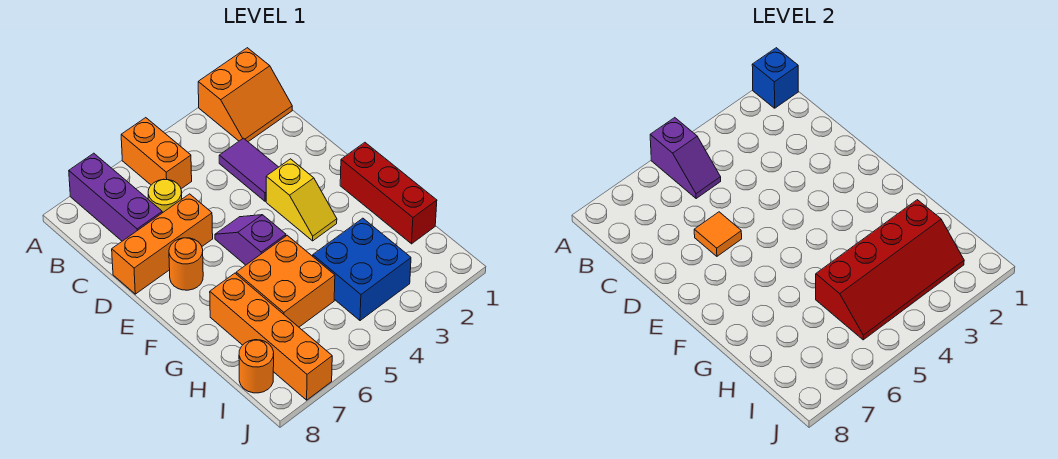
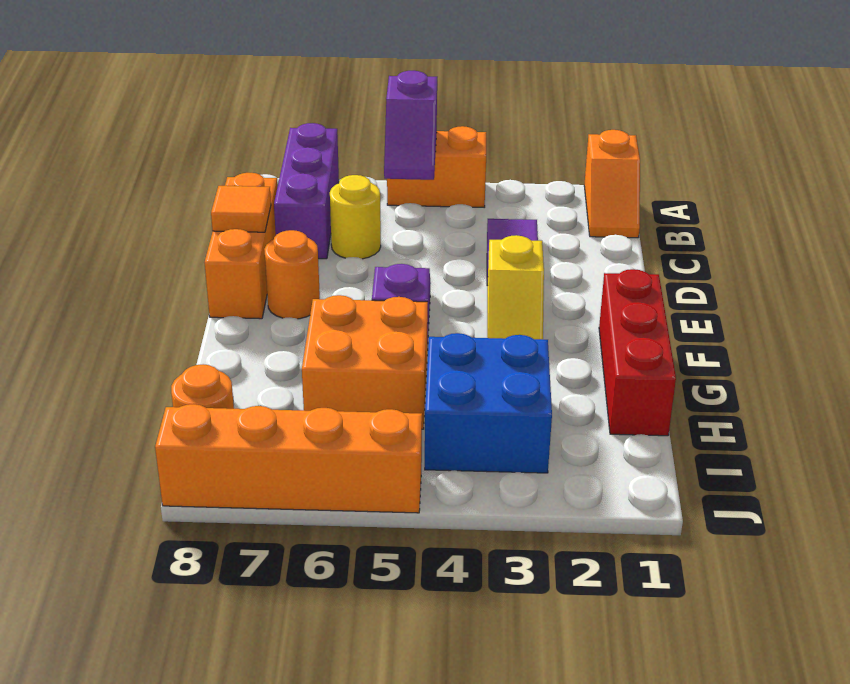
orange 2x2 slope [198,48,292,142] -> orange 1x2 slope [584,130,640,238]
blue 1x1 brick [752,48,798,108] -> none
orange 1x2 brick [121,118,192,189] -> orange 1x2 brick turned to [387,126,486,207]
orange 1x3 brick [112,194,213,294] -> orange 1x3 brick turned to [204,173,277,319]
orange 1x1 tile [694,212,742,256] -> orange 1x1 tile moved to [211,186,271,232]
orange 1x4 brick [210,273,332,400] -> orange 1x4 brick turned to [155,404,422,513]
red 2x4 slope [816,200,964,340] -> none

